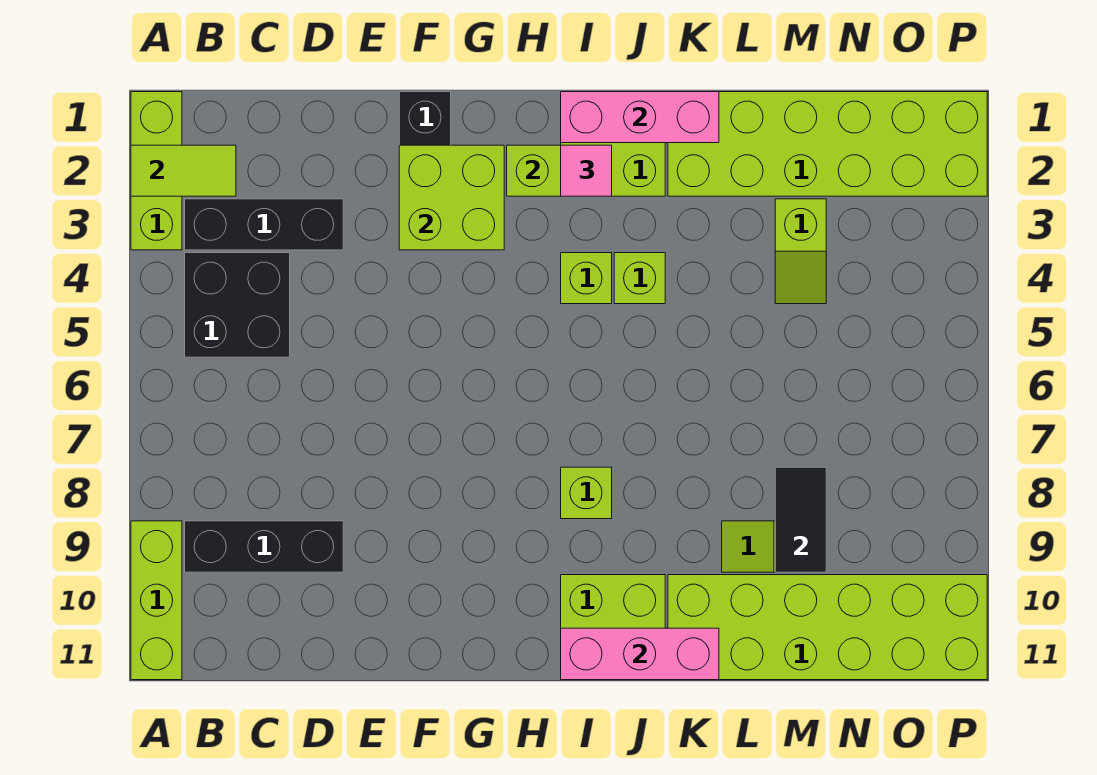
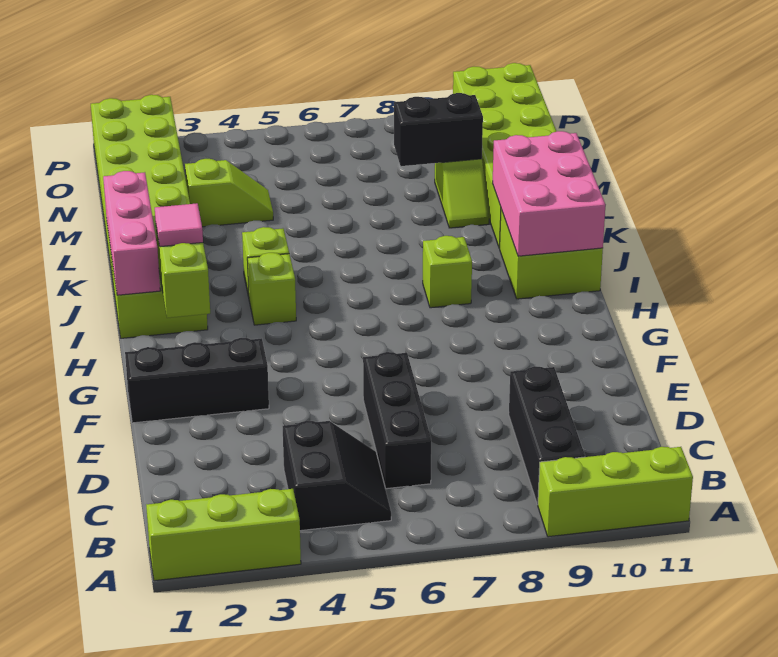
lime 1x2 tile [131,145,236,196] -> none
black 1x3 brick [185,199,343,250] -> black 1x3 brick moved to [363,352,431,489]
black 2x2 brick [185,253,290,357] -> black 2x2 slope [283,421,391,531]
lime 2x2 brick [399,145,504,250] -> none
pink 1x3 brick [561,628,719,680] -> pink 2x3 brick [492,131,605,256]
black 1x2 tile [775,467,826,572] -> black 1x2 brick [394,93,483,166]

